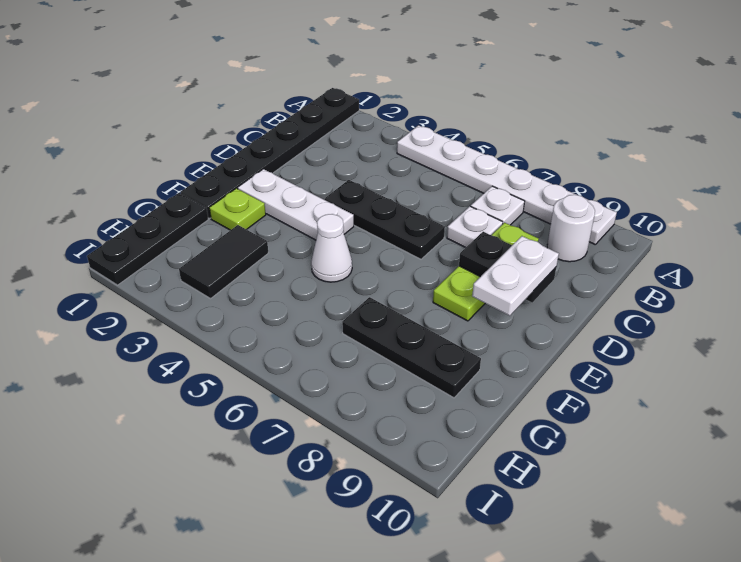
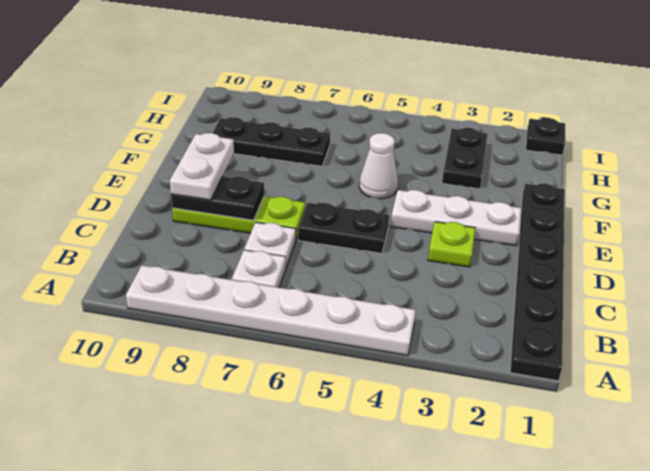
white 1x1 round brick [547,195,595,262] -> none
lime 1x3 plate [433,223,539,321] -> lime 1x3 plate turned to [172,196,305,239]
black 1x3 plate [325,180,445,259] -> black 1x2 plate [298,203,389,253]
lime 1x1 plate [210,188,266,230] -> lime 1x1 plate moved to [428,222,475,267]
black 1x3 plate [87,193,208,285] -> black 1x1 plate [526,118,565,155]
black 1x2 tile [179,225,268,299] -> black 1x2 plate [442,128,488,189]

